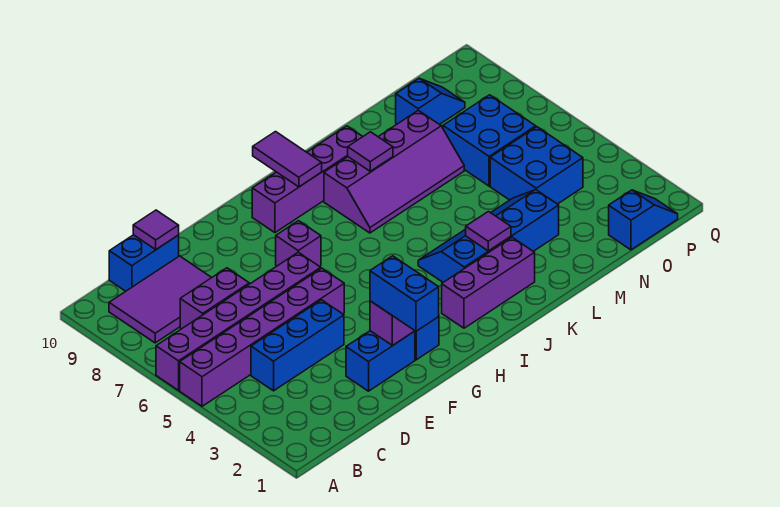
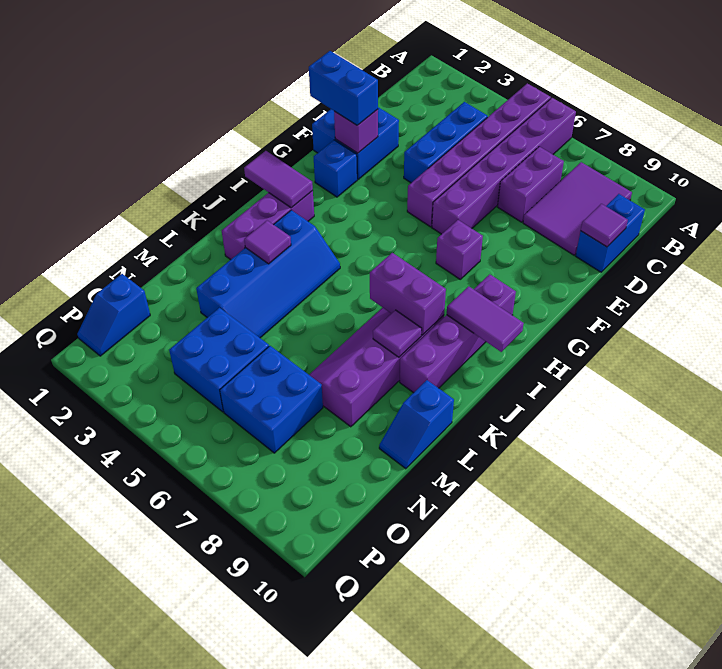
blue 1x2 brick [346,331,415,391] -> blue 2x2 brick [312,107,399,179]
none -> purple 1x2 tile [244,151,313,208]
none -> purple 1x2 brick [370,253,446,335]
blue 1x2 slope [396,79,465,125] -> blue 1x2 slope moved to [379,380,454,469]

